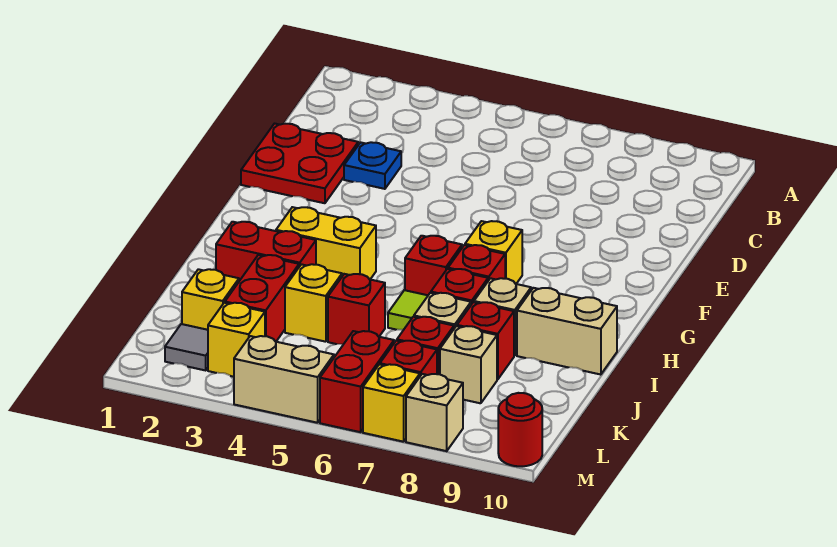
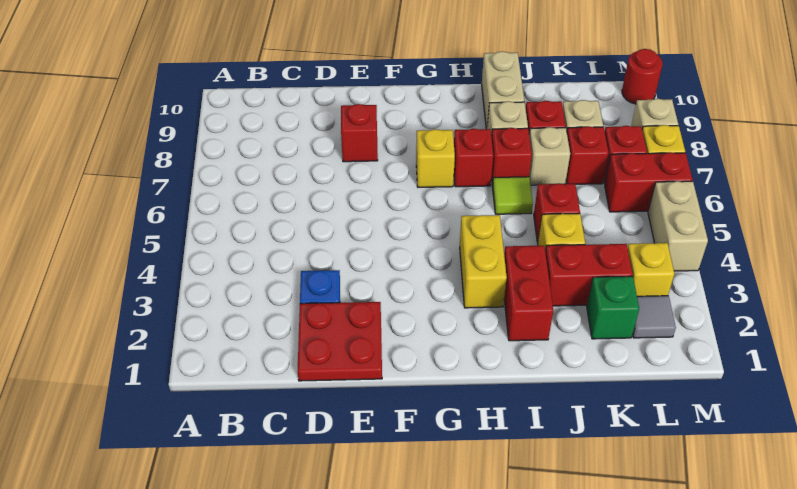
red 1x1 brick [405,236,462,295] -> red 1x1 brick moved to [341,104,378,162]
yellow 1x1 brick [182,269,239,330] -> green 1x1 brick [587,276,639,339]

